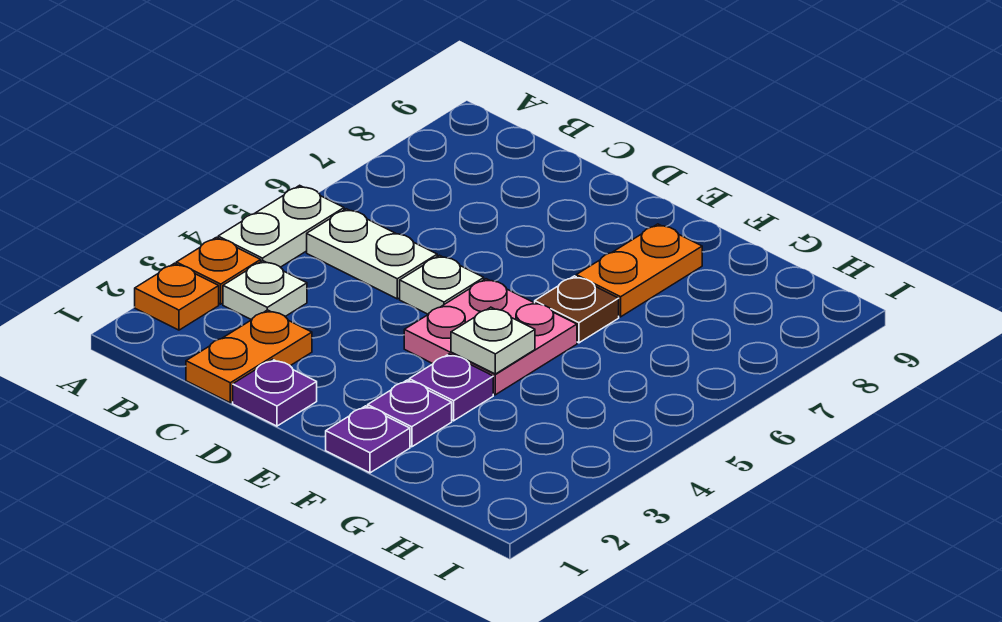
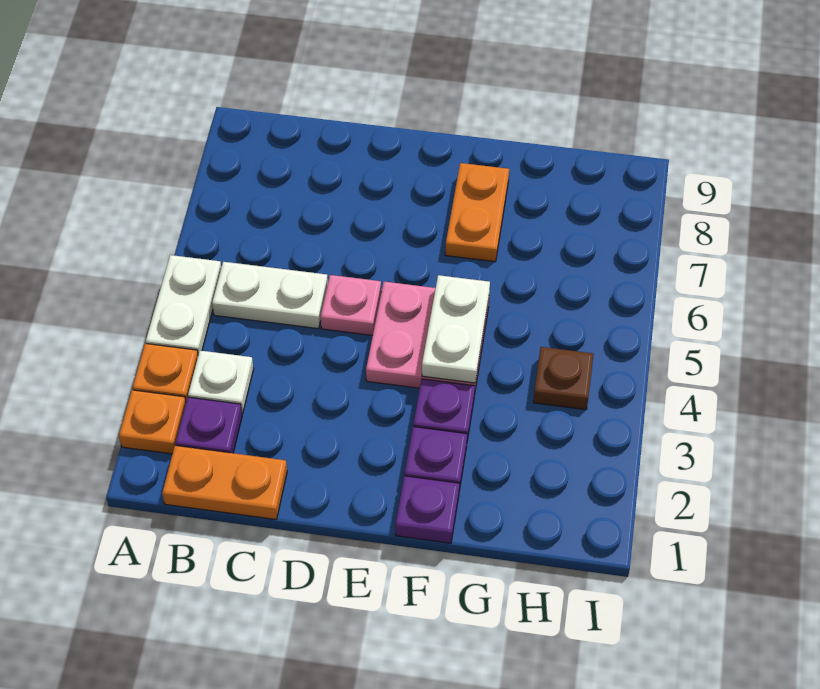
orange 1x2 plate [186,310,312,403] -> orange 1x2 plate turned to [162,446,287,519]
purple 1x1 plate [233,359,317,426] -> purple 1x1 plate moved to [175,397,242,453]
white 1x1 plate [400,255,484,314] -> pink 1x1 plate [321,275,381,335]
white 1x1 plate [451,307,535,374] -> white 1x2 plate [422,275,490,383]
brown 1x1 plate [535,276,619,343] -> brown 1x1 plate moved to [533,347,593,410]

